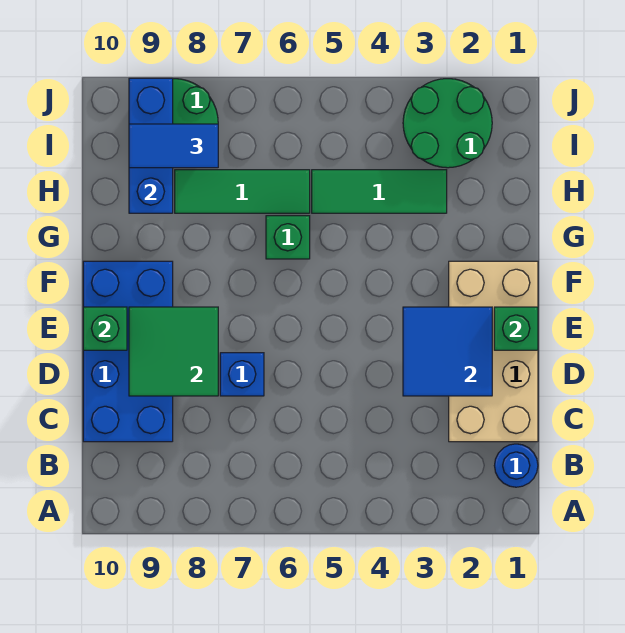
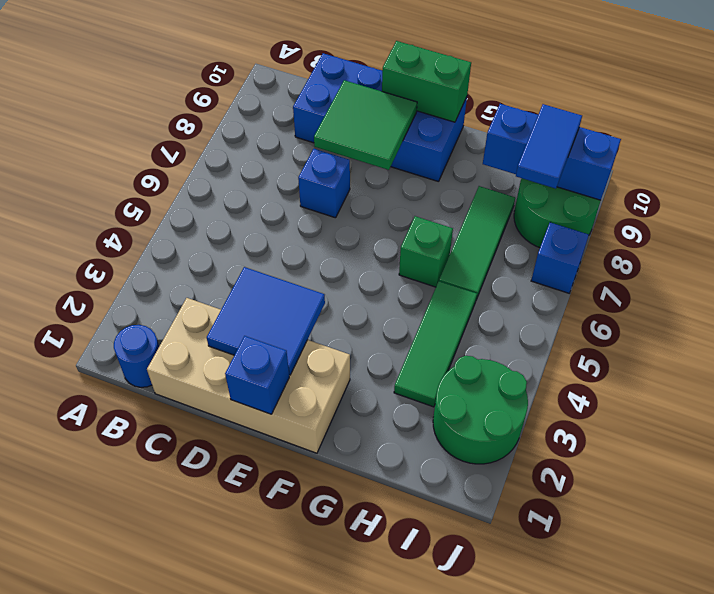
green 1x1 brick [494,307,538,350] -> blue 1x1 brick [225,336,289,414]
green 1x1 brick [83,307,127,350] -> green 1x2 brick [382,41,471,122]
none -> blue 1x1 brick [531,222,589,293]

